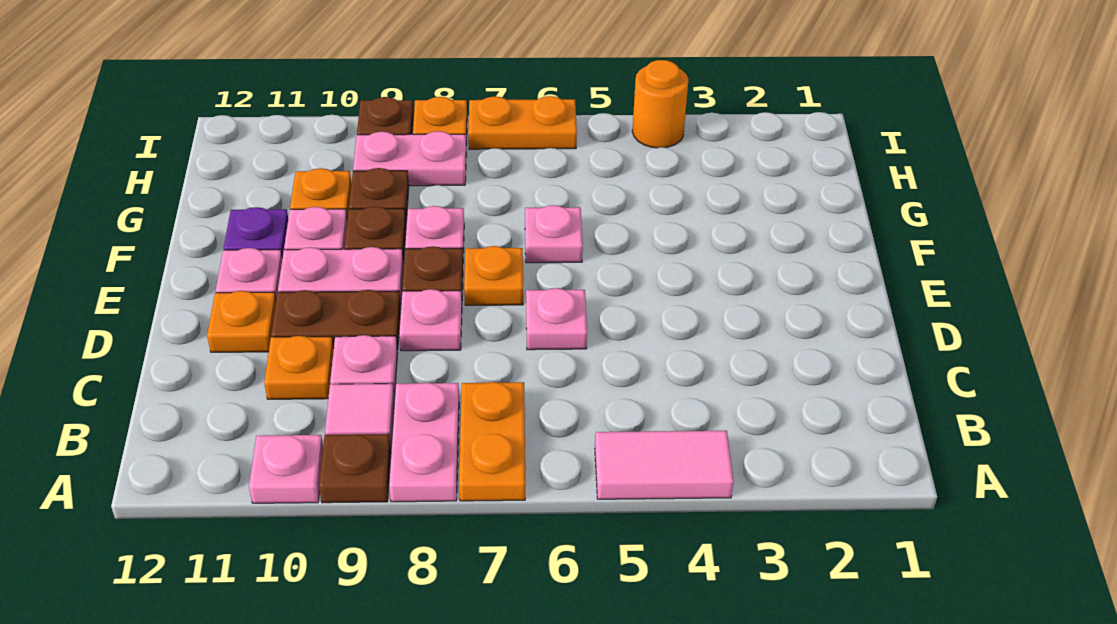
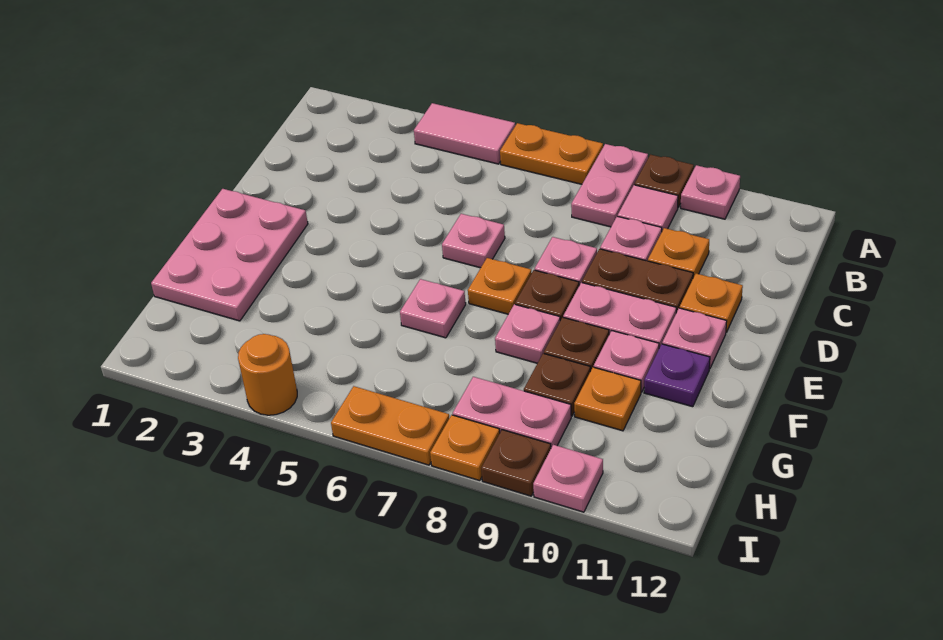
orange 1x2 plate [459,382,525,501] -> orange 1x2 plate turned to [500,123,603,184]
none -> pink 2x3 plate [151,189,308,321]
none -> pink 1x1 plate [533,445,603,512]

